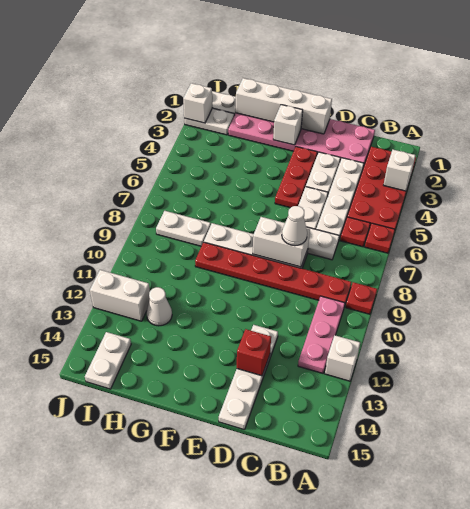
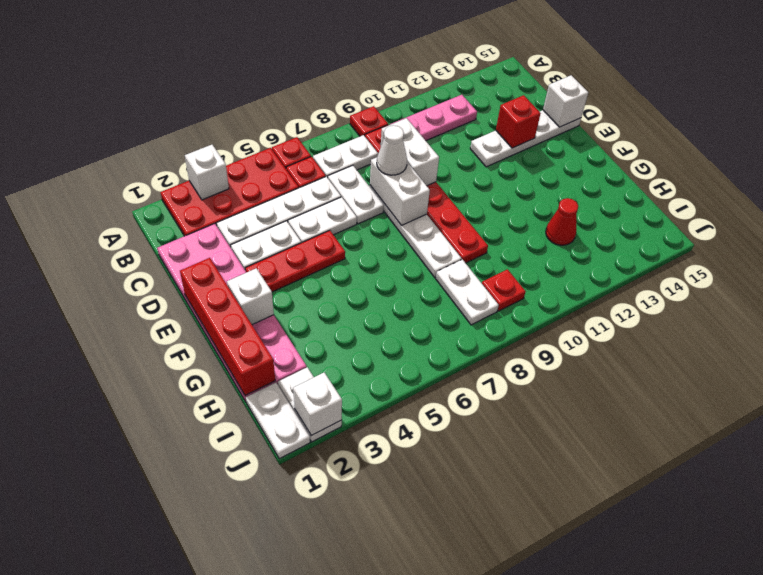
white 1x1 brick [325,335,360,381] -> white 1x1 brick moved to [543,75,588,127]
white 1x4 brick [236,78,332,134] -> red 1x4 brick [180,258,275,395]
white 1x1 cone [146,287,172,326] -> red 1x1 cone [546,198,578,245]
none -> red 1x1 plate [482,269,526,311]
white 1x2 brick [90,270,150,321] -> white 1x2 brick moved to [381,118,439,186]
white 1x2 plate [85,332,131,389] -> white 1x2 plate moved to [313,135,378,178]

